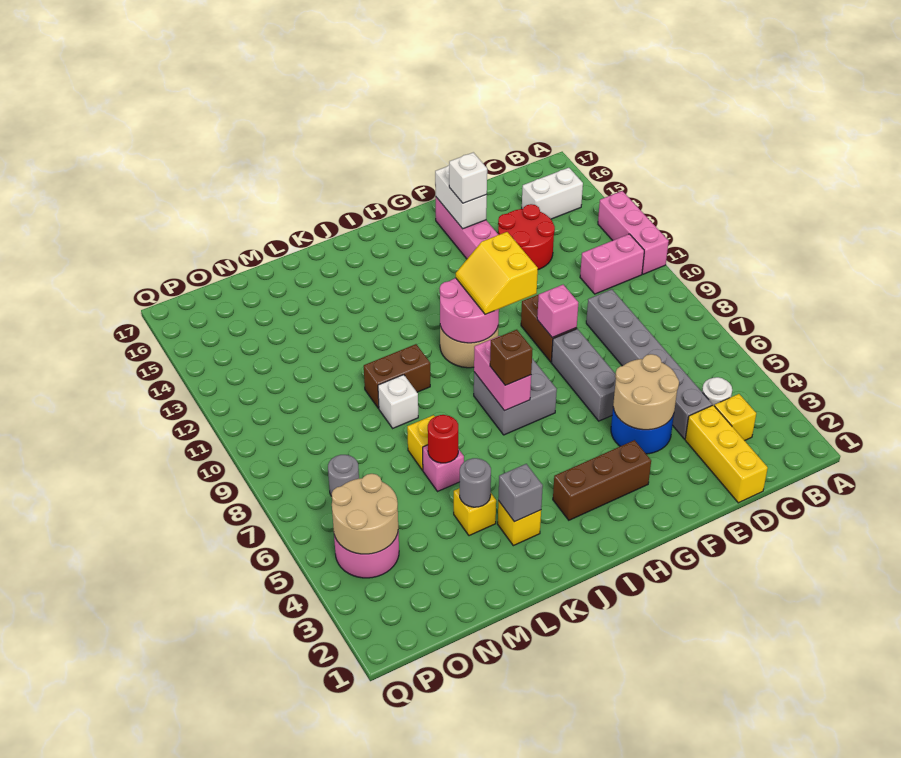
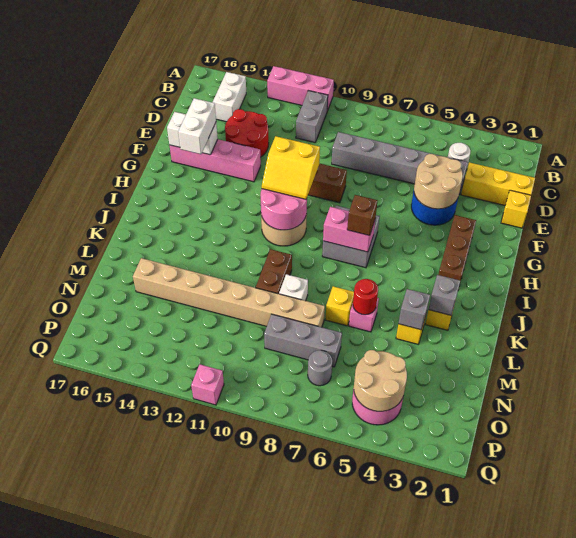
pink 1x2 brick [580,234,644,294] -> grey 1x2 brick [296,90,328,143]
yellow 1x1 brick [715,394,756,441] -> yellow 1x1 brick moved to [501,190,531,228]
grey 1x3 brick [552,329,616,421] -> grey 1x3 brick moved to [264,314,342,367]
pink 1x1 brick [537,285,578,338] -> pink 1x1 brick moved to [191,364,224,405]
white 1x1 brick [449,152,487,203] -> white 1x2 brick [178,98,216,154]
grey 1x1 round brick [460,458,491,507] -> grey 1x1 brick [398,289,430,330]
none -> tan 1x8 brick [133,258,325,327]

